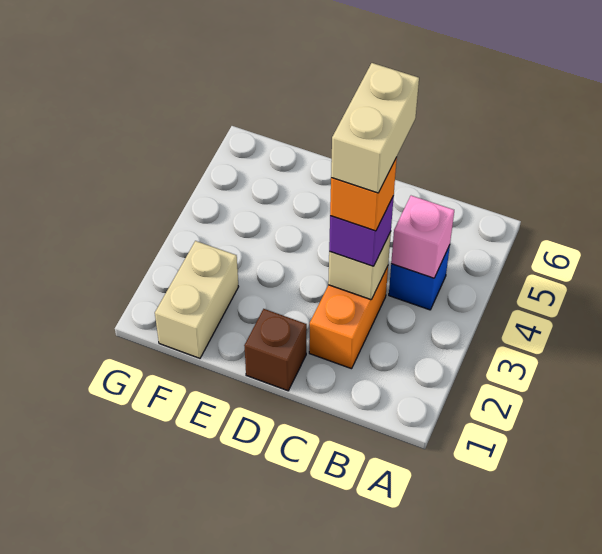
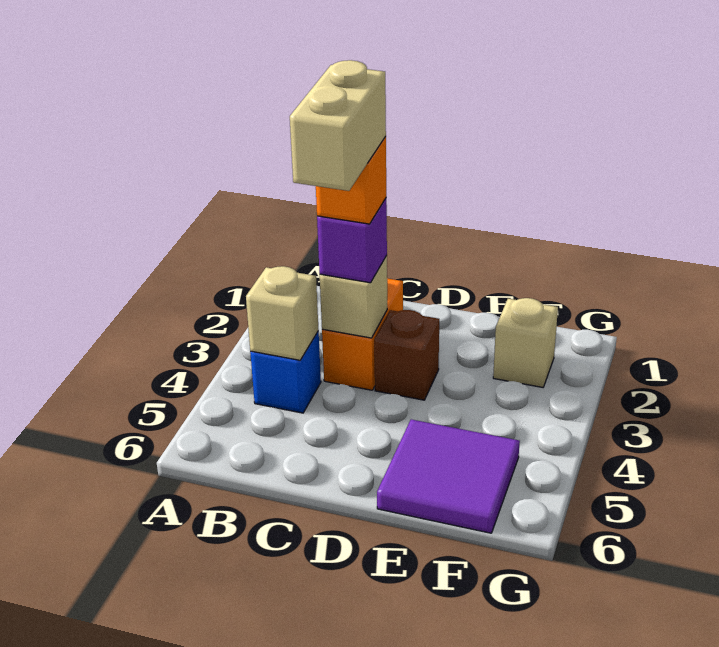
pink 1x1 brick [391,196,454,278] -> tan 1x1 brick [246,266,319,360]
brown 1x1 brick [244,309,307,391] -> brown 1x1 brick moved to [374,310,439,400]
none -> purple 2x2 tile [377,419,520,533]
tan 1x2 brick [155,241,239,358] -> tan 1x1 brick [493,298,558,387]

